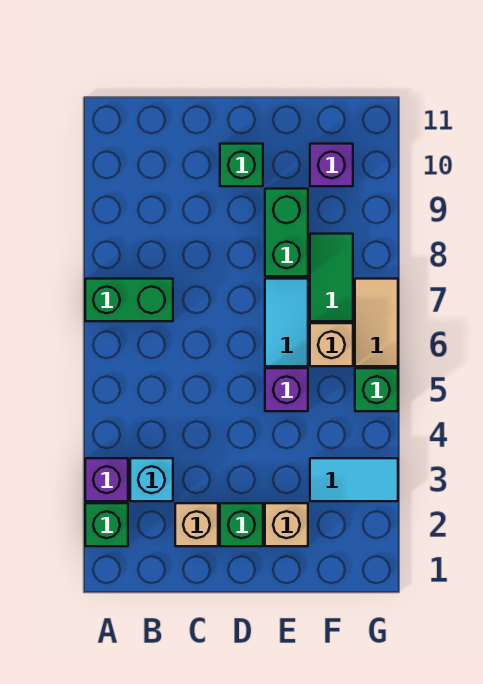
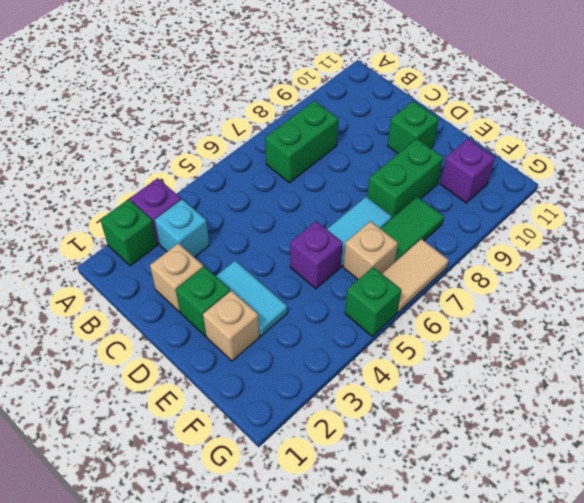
green 1x2 brick [85,279,173,321] -> green 1x2 brick turned to [265,101,338,183]
cyan 1x2 tile [310,458,398,501] -> cyan 1x2 tile moved to [216,261,288,336]

